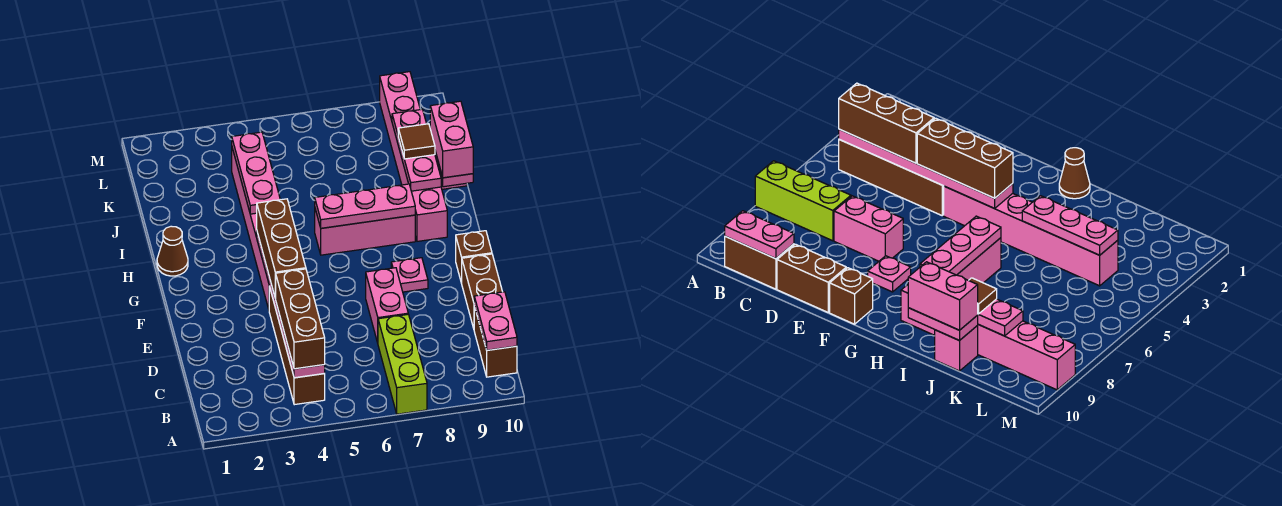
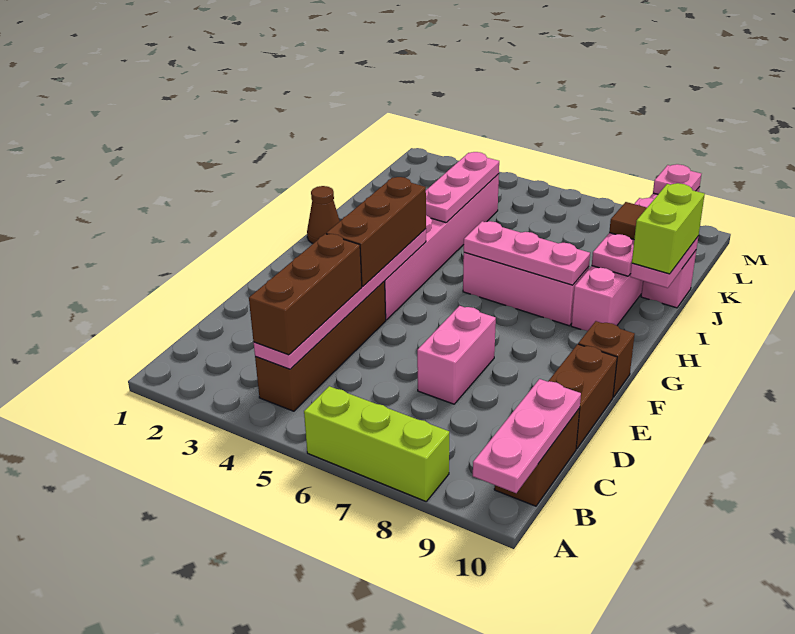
lime 1x3 brick [378,314,427,414] -> lime 1x3 brick turned to [304,386,449,501]
pink 1x2 plate [474,292,517,350] -> pink 1x3 plate [473,379,581,493]
pink 1x1 plate [391,258,428,292] -> pink 1x1 plate moved to [653,164,701,194]
pink 1x2 brick [430,101,473,178] -> lime 1x2 brick [632,183,705,274]

